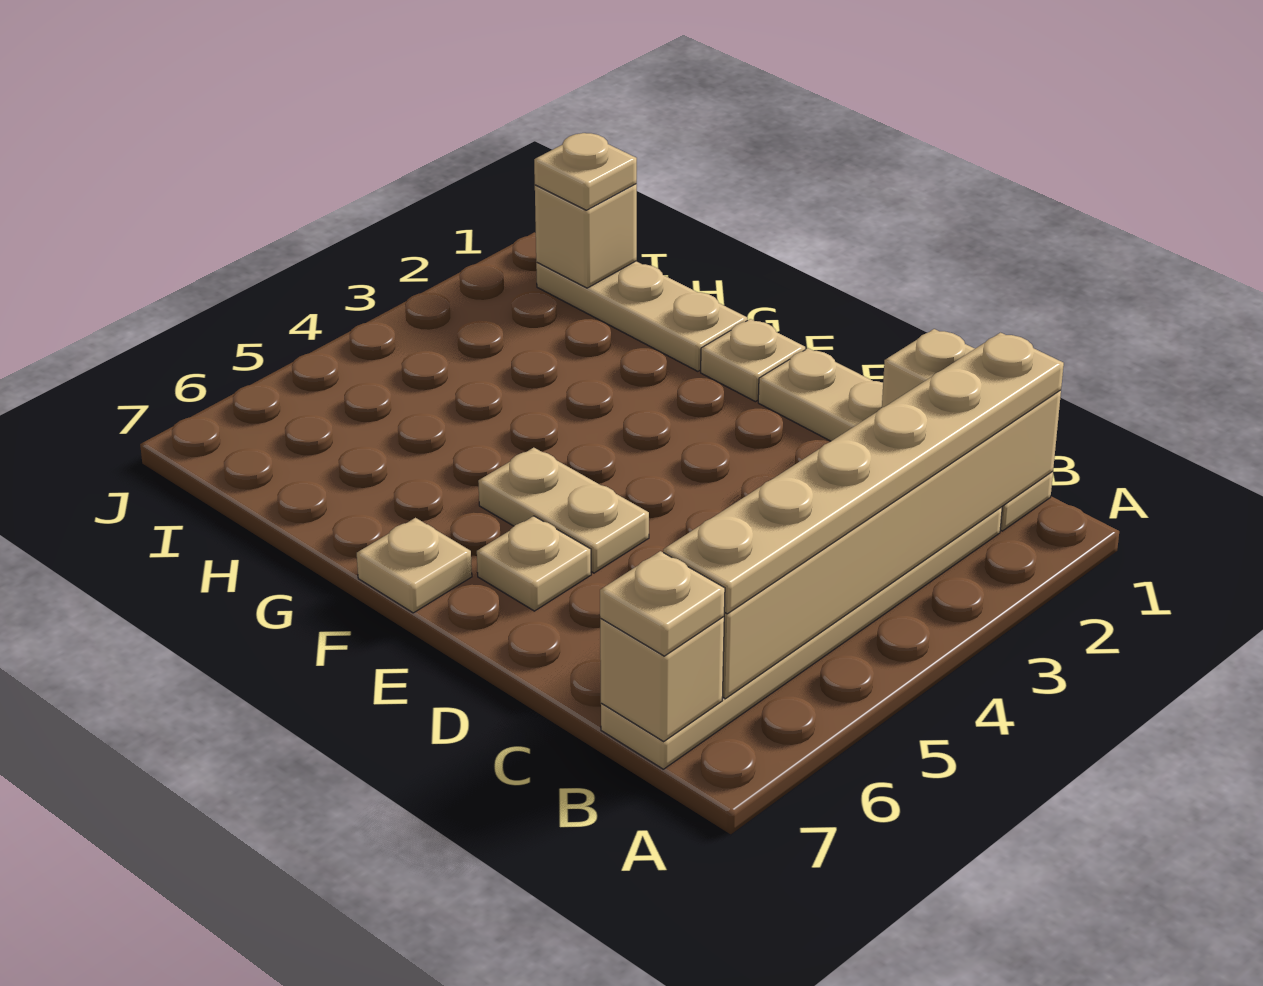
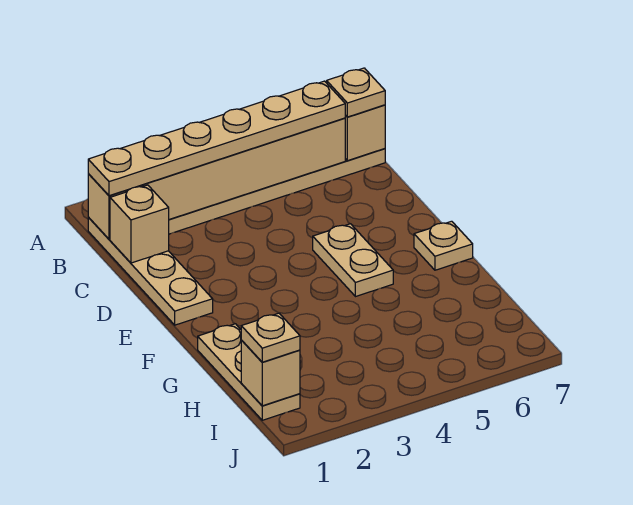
tan 1x1 plate [477,516,591,611] -> none
tan 1x1 plate [701,319,805,402] -> none

